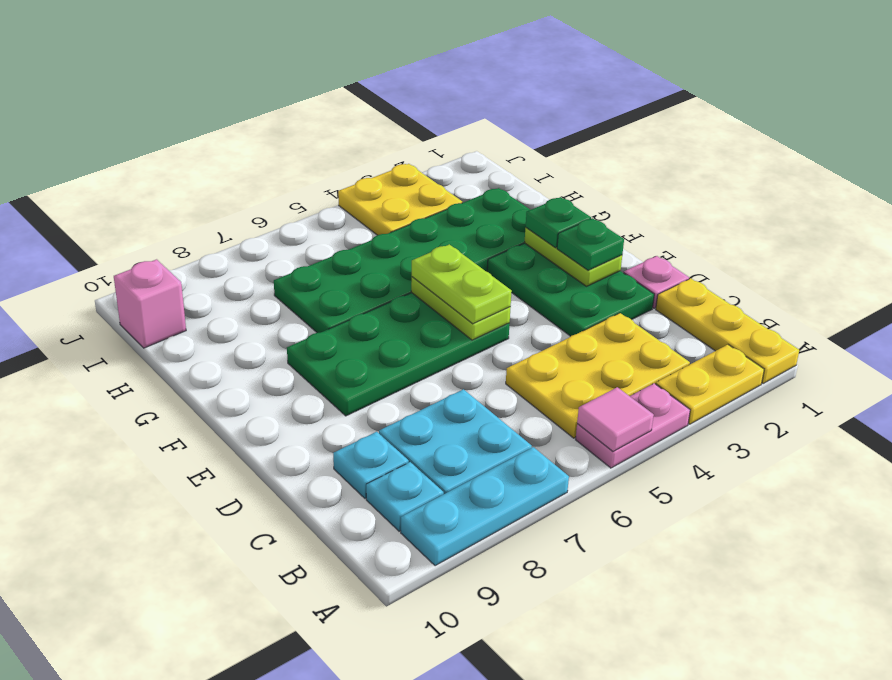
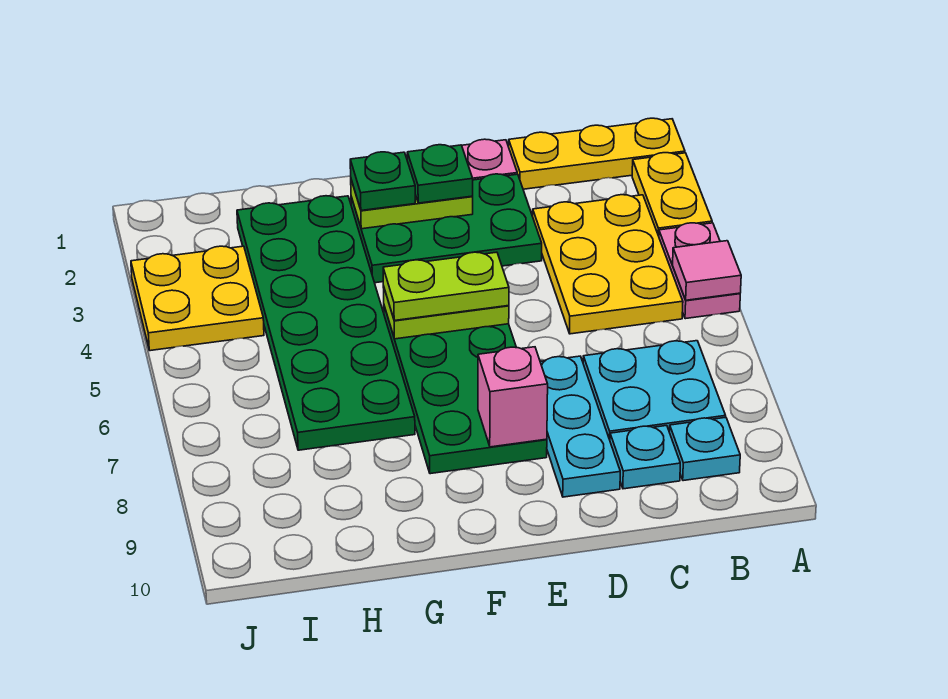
cyan 1x3 plate [401,447,569,566] -> cyan 1x3 plate moved to [540,356,620,497]
pink 1x1 brick [114,259,186,348] -> pink 1x1 brick moved to [478,347,548,447]

